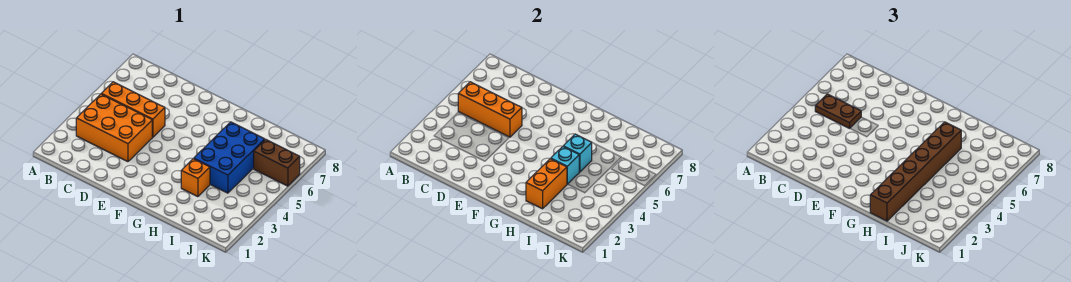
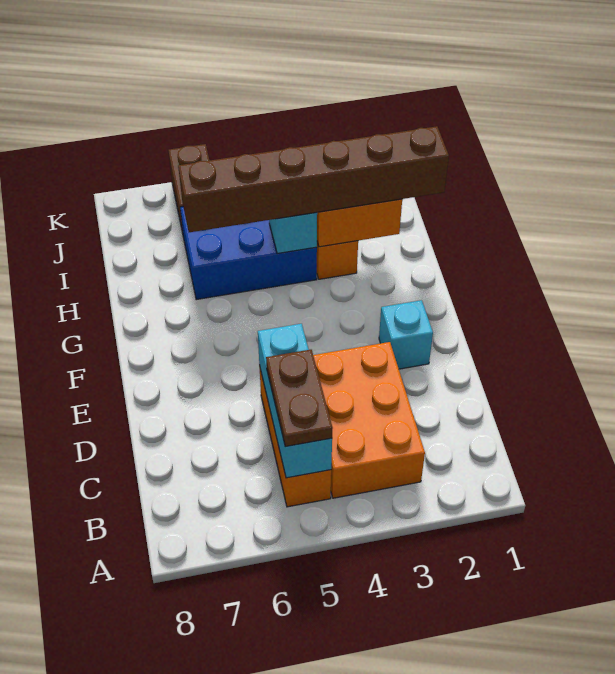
orange 1x3 brick [458,82,522,137] -> cyan 1x3 brick [258,324,332,478]
cyan 1x1 brick [563,134,592,172] -> cyan 1x1 brick moved to [379,300,433,369]

